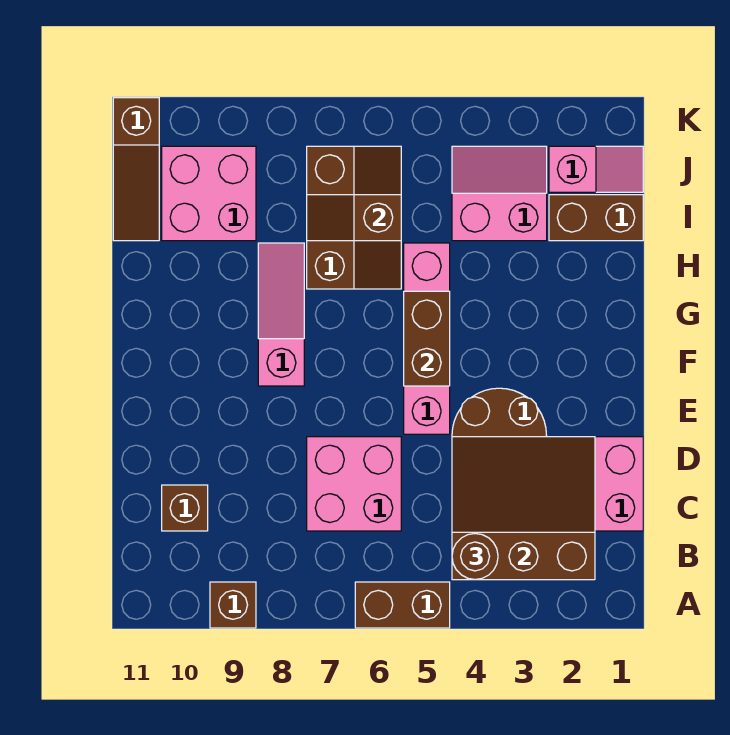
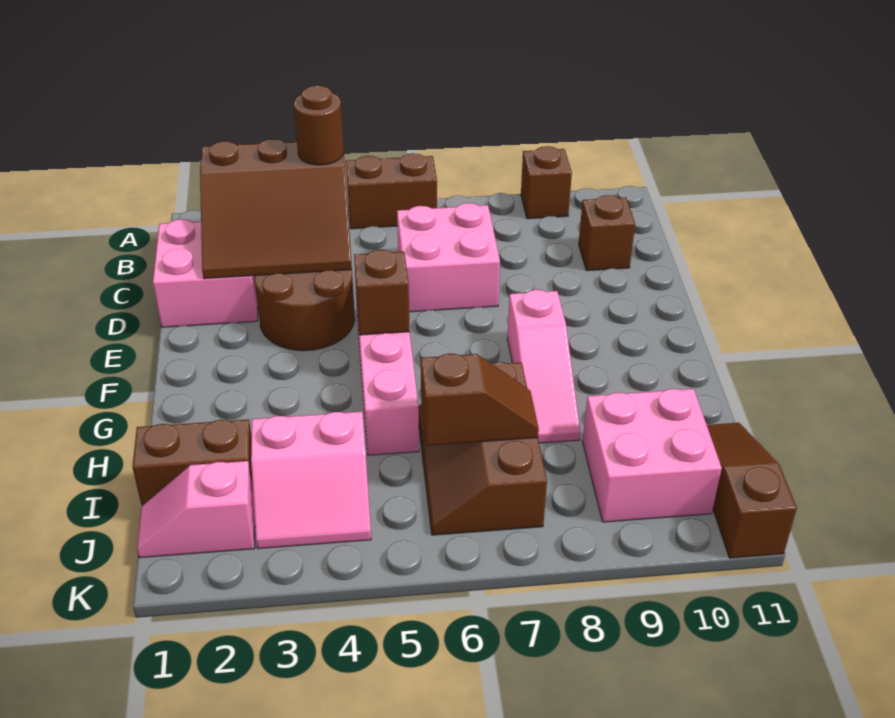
brown 1x2 brick [404,291,450,386] -> brown 1x1 brick [354,250,410,335]

